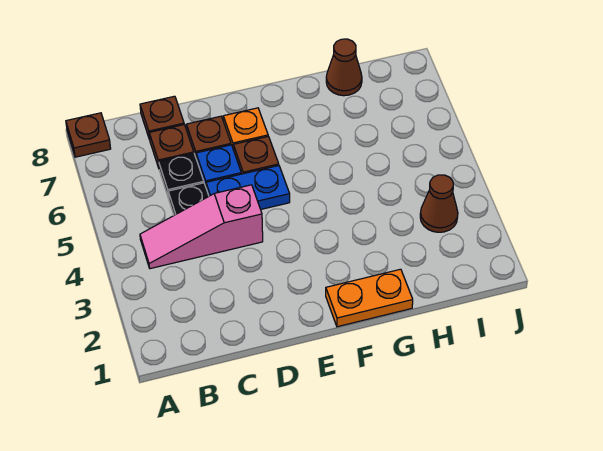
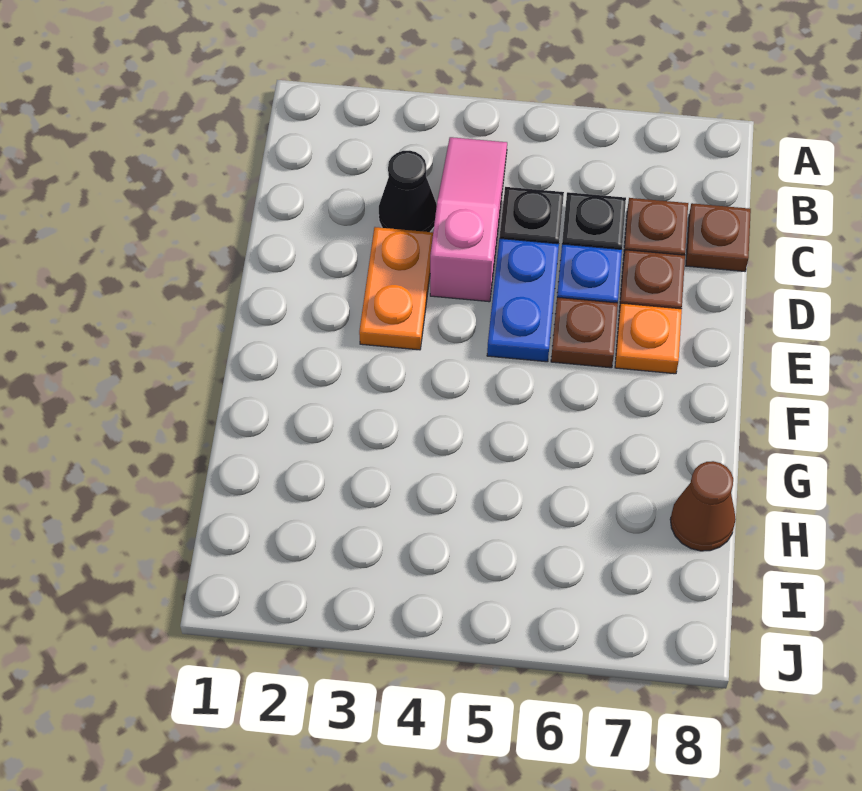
brown 1x1 plate [66,113,111,157] -> none
none -> black 1x1 cone [379,151,437,232]
orange 1x2 plate [326,269,413,327] -> orange 1x2 plate moved to [359,227,433,350]
brown 1x1 cone [420,175,458,232] -> none

